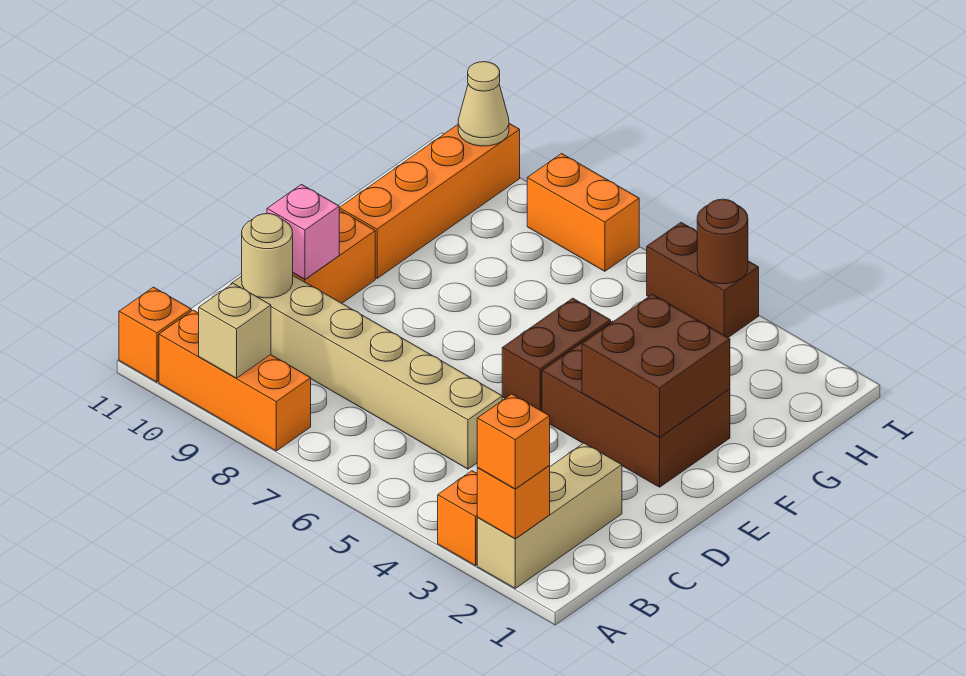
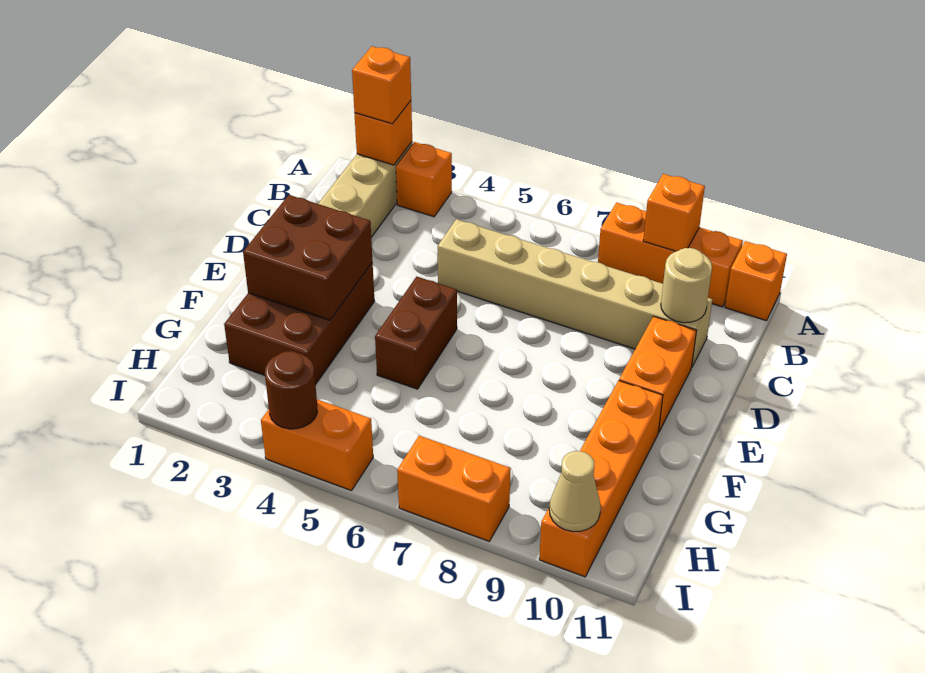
tan 1x1 brick [199,283,271,378] -> orange 1x1 brick [643,174,705,251]
pink 1x1 brick [267,185,339,279] -> none
brown 2x3 brick [542,321,730,487] -> brown 2x3 brick turned to [224,262,374,385]
brown 1x2 brick [647,223,759,337] -> orange 1x2 brick [261,399,373,491]

